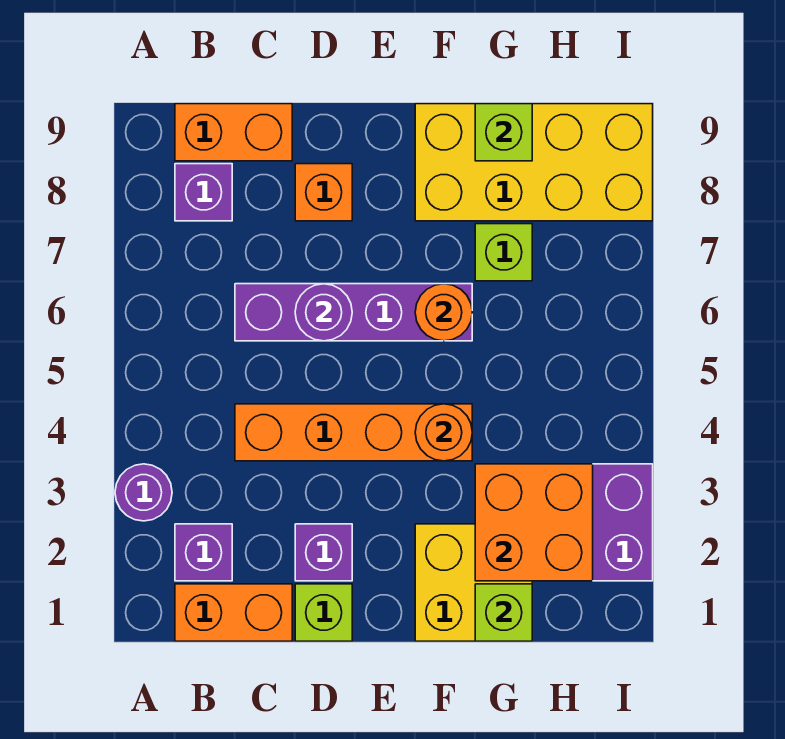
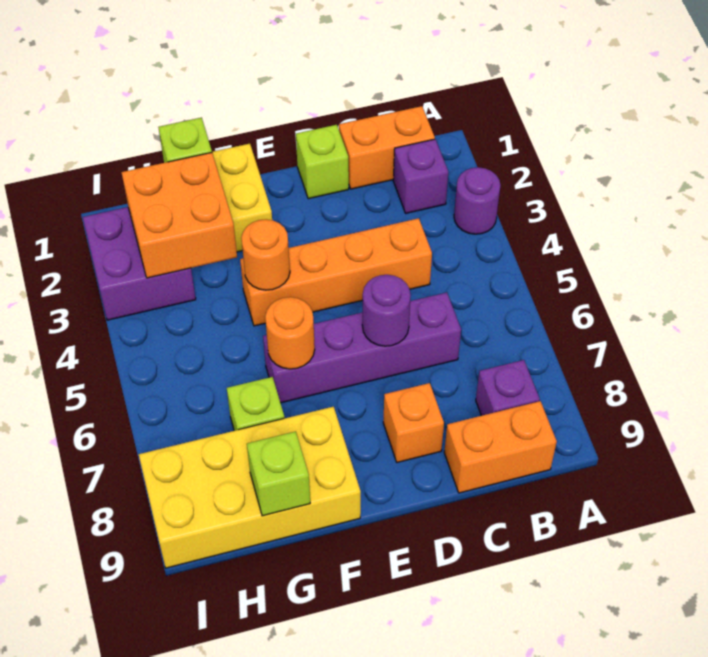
purple 1x1 brick [295,524,352,581] -> none

